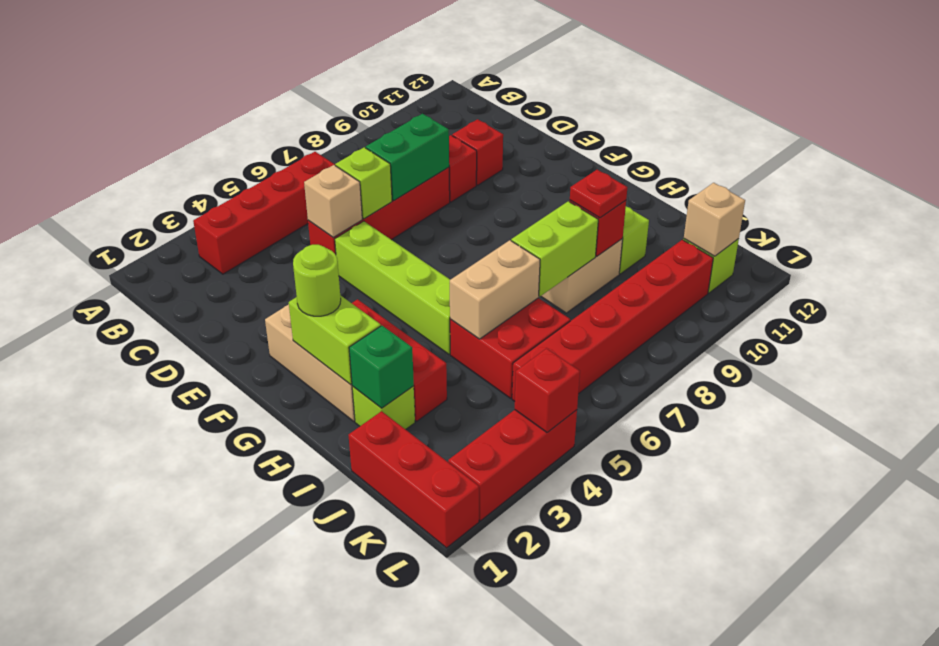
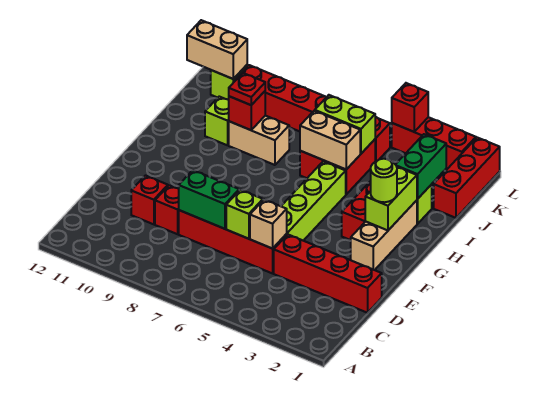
red 1x4 brick [193,152,335,274] -> red 1x4 brick moved to [274,235,382,313]
green 1x1 brick [349,326,414,408] -> green 1x2 brick [395,134,446,199]
lime 1x2 brick [511,201,598,296] -> lime 1x2 brick moved to [315,95,375,154]
tan 1x1 brick [684,183,745,256] -> tan 1x2 brick [187,20,247,79]

